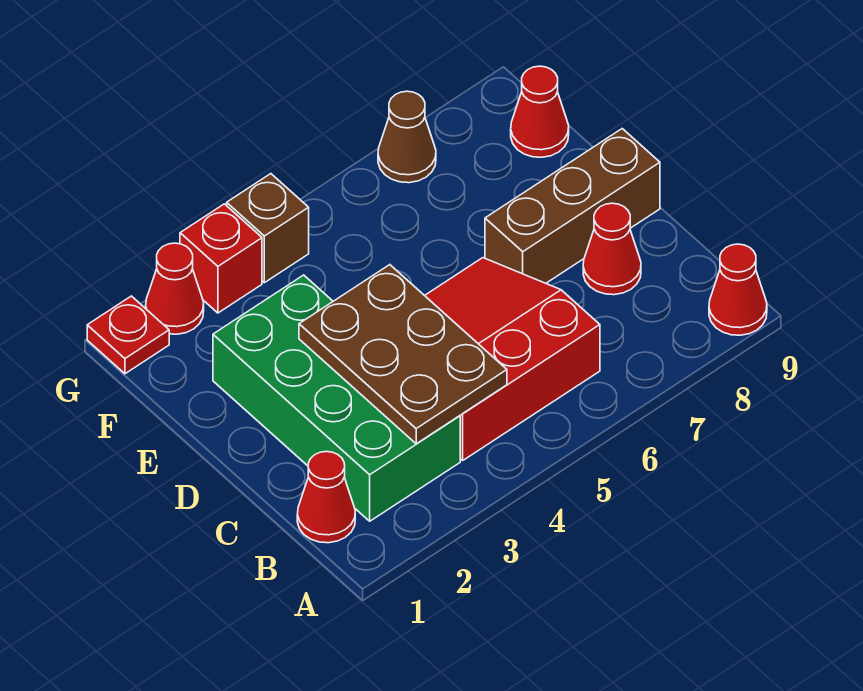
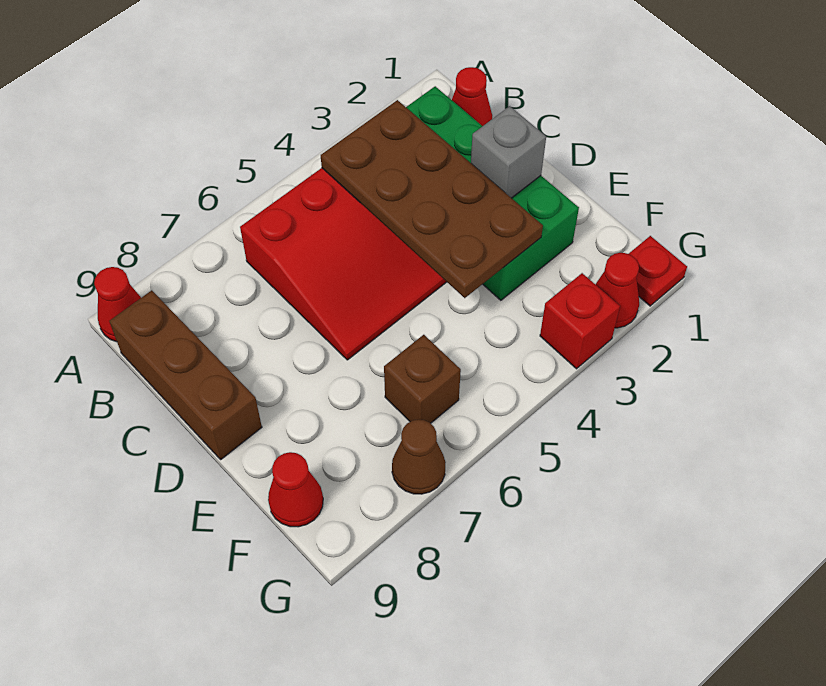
brown 2x3 plate [299,265,507,444] -> brown 2x4 plate [321,100,543,298]
red 1x1 cone [583,203,641,295] -> none
none -> grey 1x1 brick [471,106,546,198]
brown 1x3 brick [485,129,660,283] -> brown 1x3 brick turned to [110,290,262,459]
brown 1x1 brick [227,174,309,283] -> brown 1x1 brick moved to [384,335,461,423]

